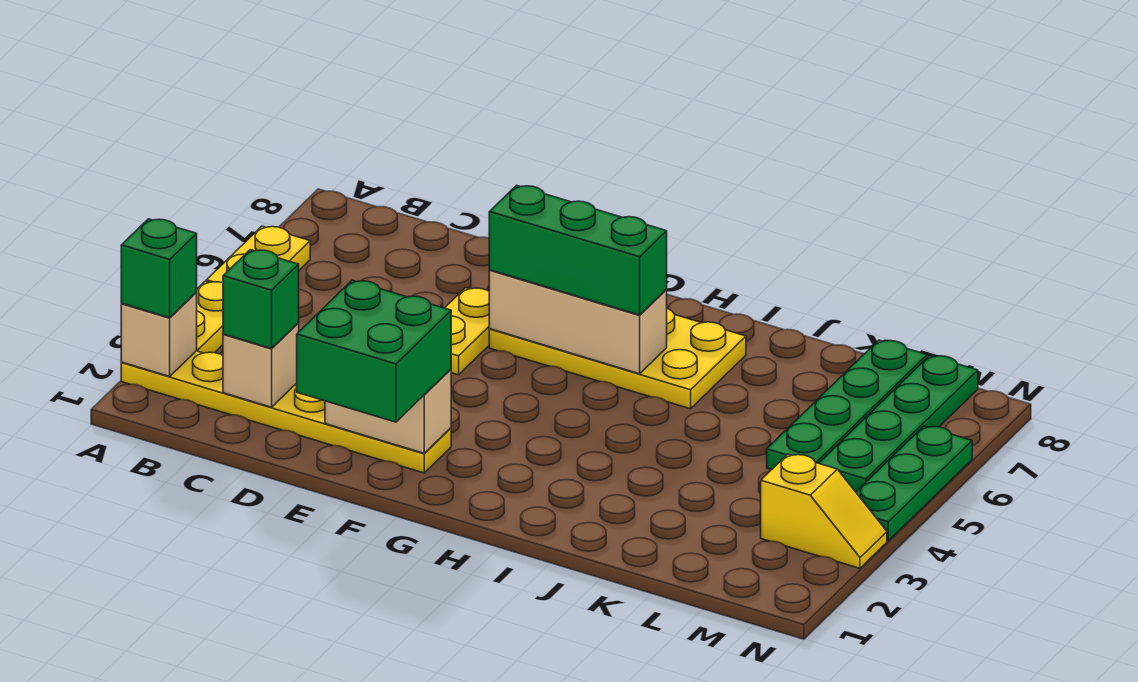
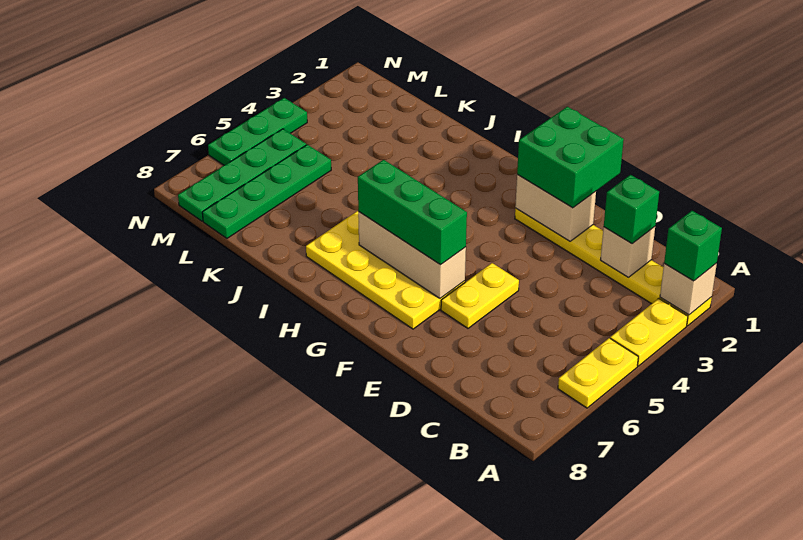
yellow 1x2 slope [761,454,887,568] -> none

